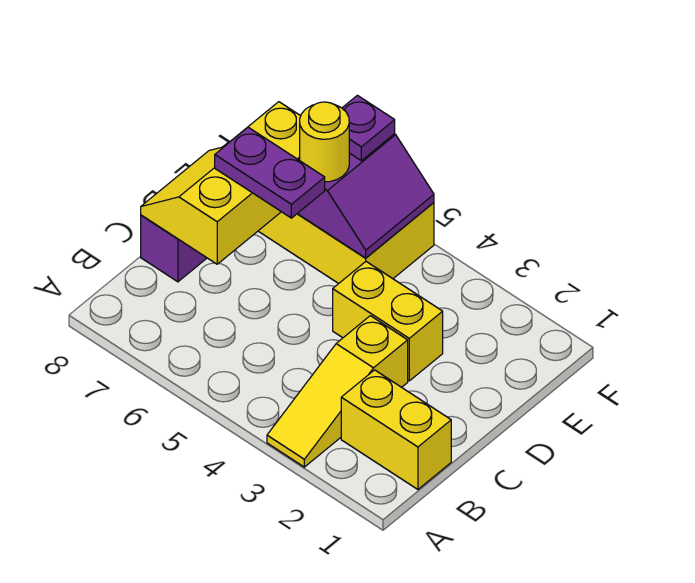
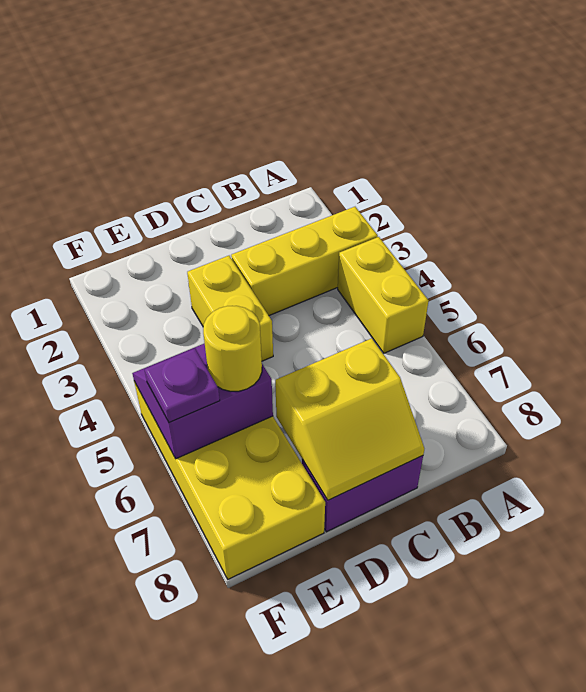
yellow 1x3 slope [267,316,408,467] -> yellow 1x3 brick [231,207,378,316]
yellow 1x2 brick [341,370,451,489] -> yellow 1x2 brick moved to [338,237,429,353]
purple 1x2 plate [215,127,325,218] -> none

